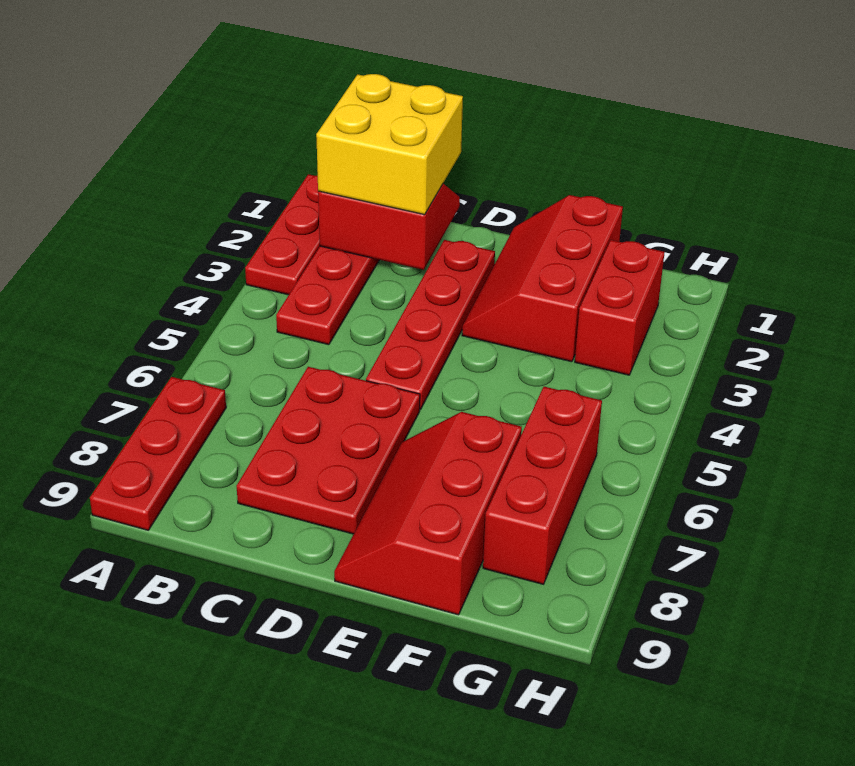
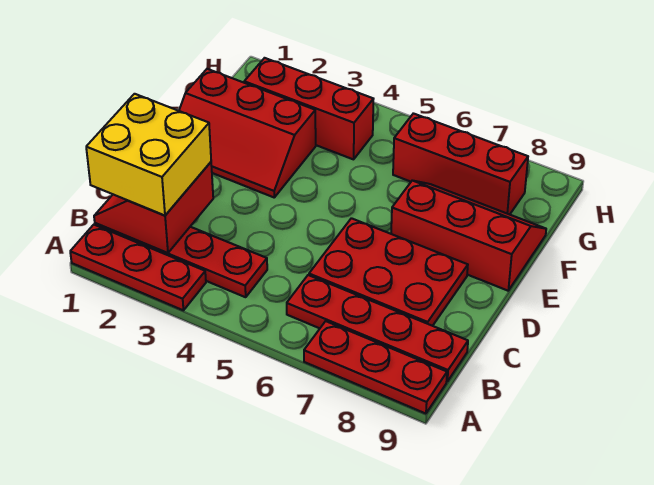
red 1x4 plate [366,240,495,410] -> red 1x4 plate moved to [287,275,468,381]
red 2x3 slope [334,412,522,615] -> red 2x3 slope turned to [391,181,546,291]
red 1x2 brick [575,240,665,375] -> red 1x3 brick [244,58,373,159]

